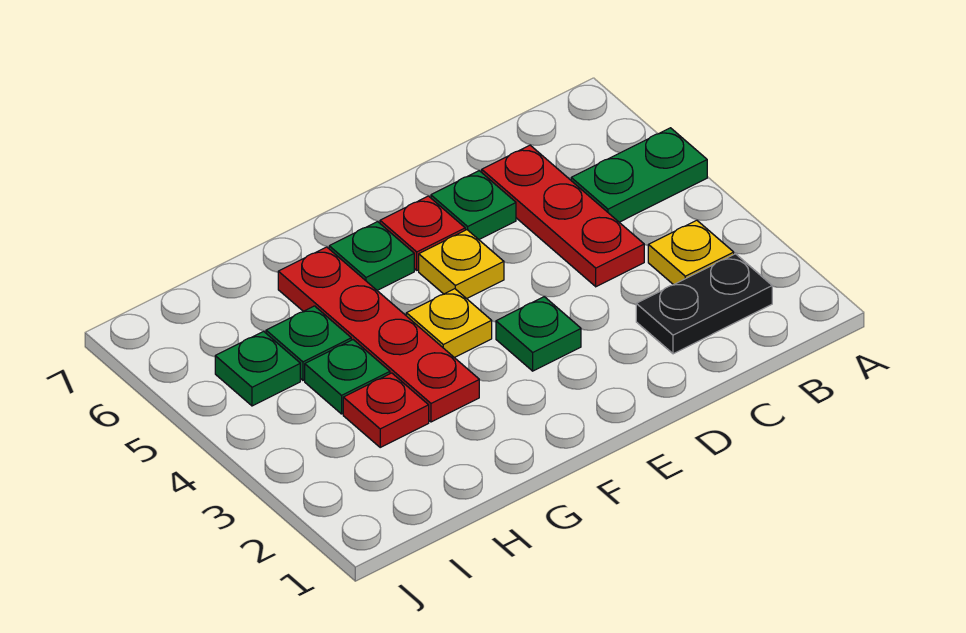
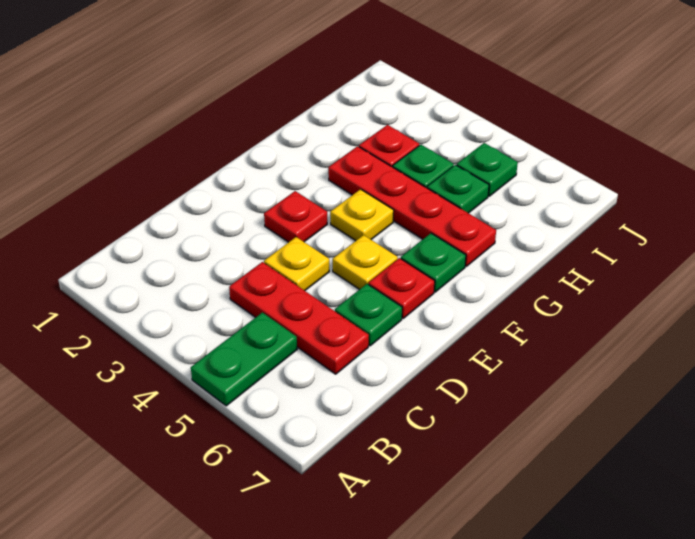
black 1x2 plate [636,254,772,354] -> none
yellow 1x1 plate [648,220,734,285] -> yellow 1x1 plate moved to [264,237,329,291]
green 1x1 plate [496,297,581,371] -> red 1x1 plate [264,191,327,242]

